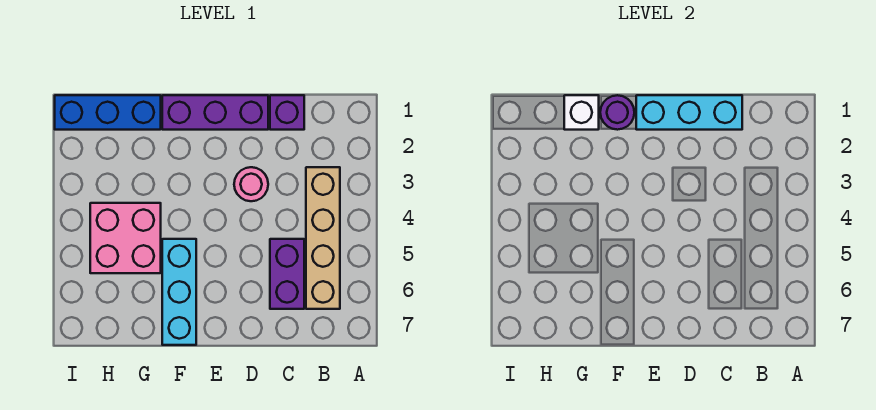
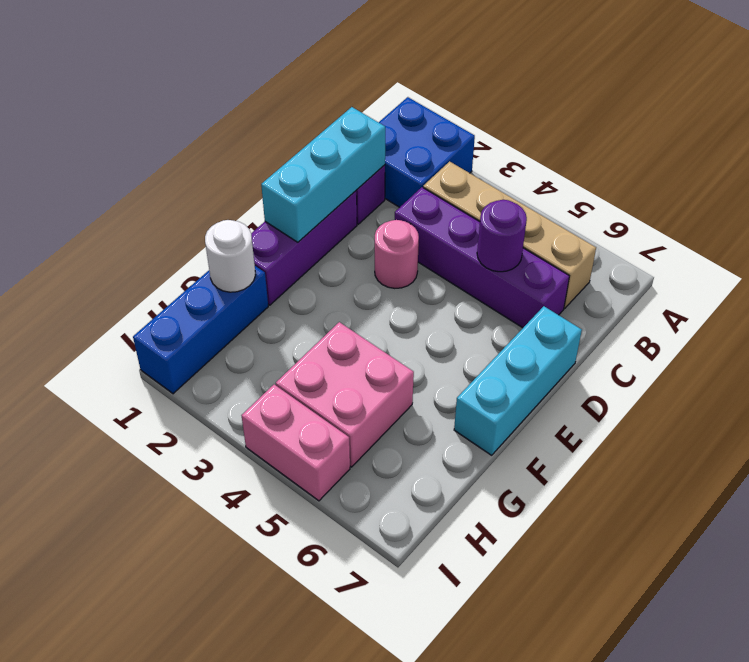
none -> blue 2x2 brick [379,97,475,207]
purple 1x2 brick [270,239,304,309] -> purple 1x4 brick [395,187,569,328]
purple 1x1 round brick [600,95,634,130] -> purple 1x1 round brick moved to [477,200,527,272]
cyan 1x3 brick [162,239,196,345] -> cyan 1x3 brick turned to [454,306,582,455]
white 1x1 brick [564,95,599,130] -> white 1x1 round brick [205,220,255,292]
none -> pink 1x2 brick [242,384,350,501]

